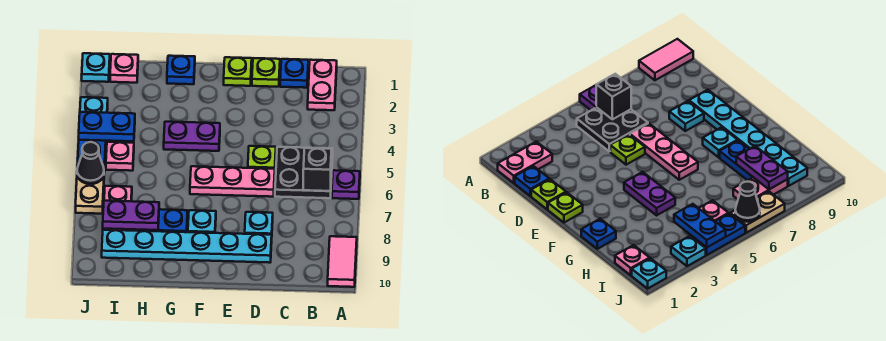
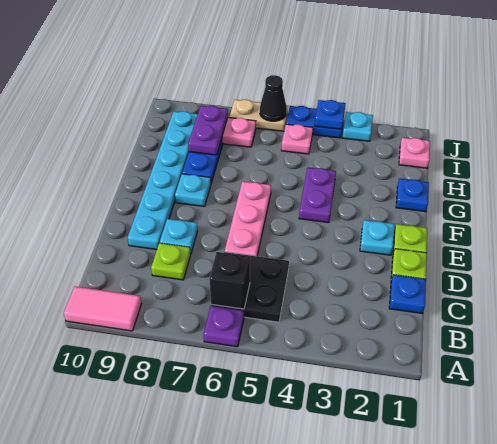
pink 1x2 plate [308,60,337,110] -> none
lime 1x1 plate [248,146,276,169] -> lime 1x1 plate moved to [151,243,191,280]
blue 1x2 plate [79,112,135,141] -> blue 1x1 plate [315,100,346,129]
cyan 1x1 plate [82,53,110,82] -> cyan 1x1 plate moved to [360,220,395,255]

